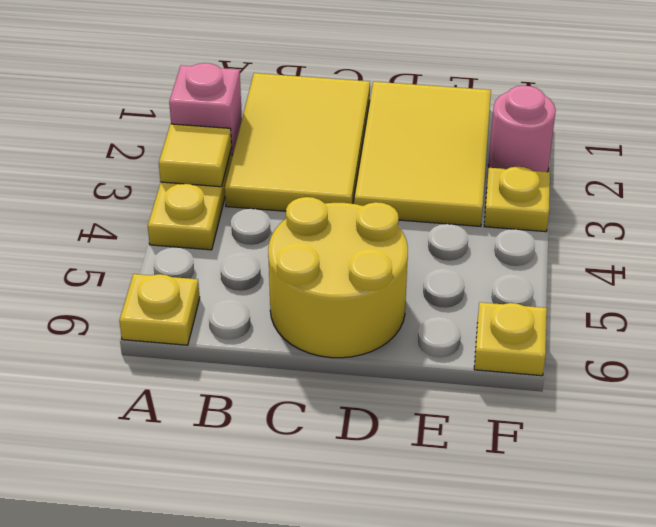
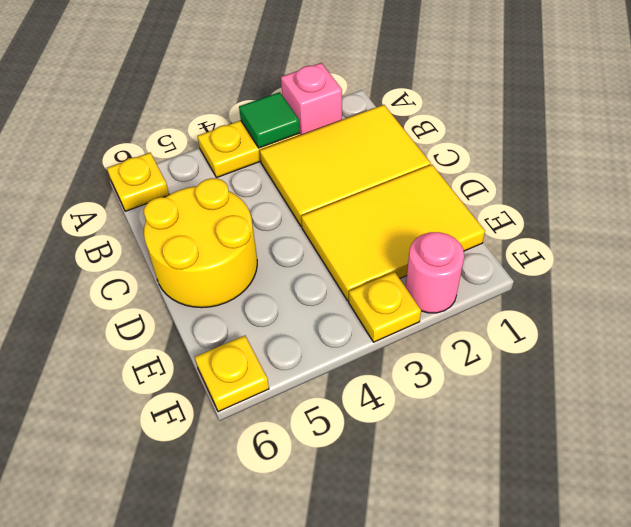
yellow 1x1 tile [159,124,232,187] -> green 1x1 tile [239,92,300,148]

